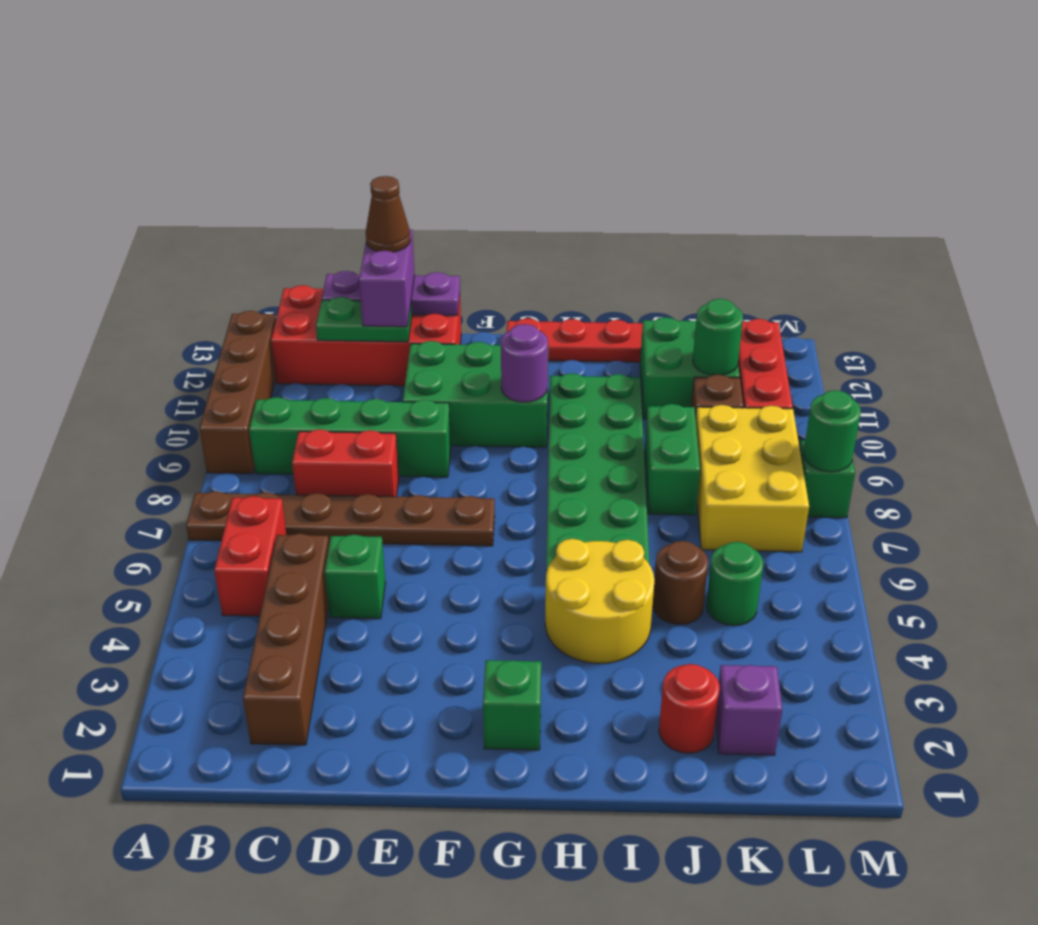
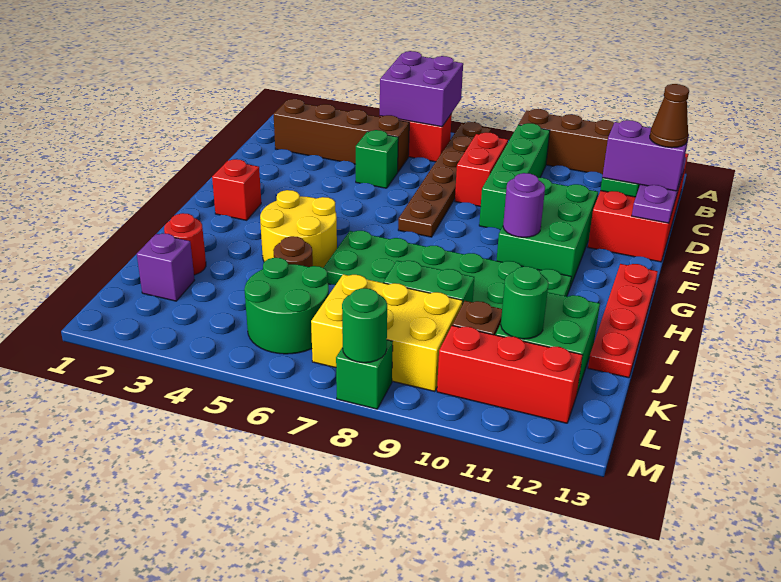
none -> purple 2x2 brick [380,51,463,127]
green 1x1 brick [483,660,541,750] -> red 1x1 brick [212,159,261,220]
green 1x1 round brick [706,542,764,626] -> green 2x2 round brick [244,258,329,354]

